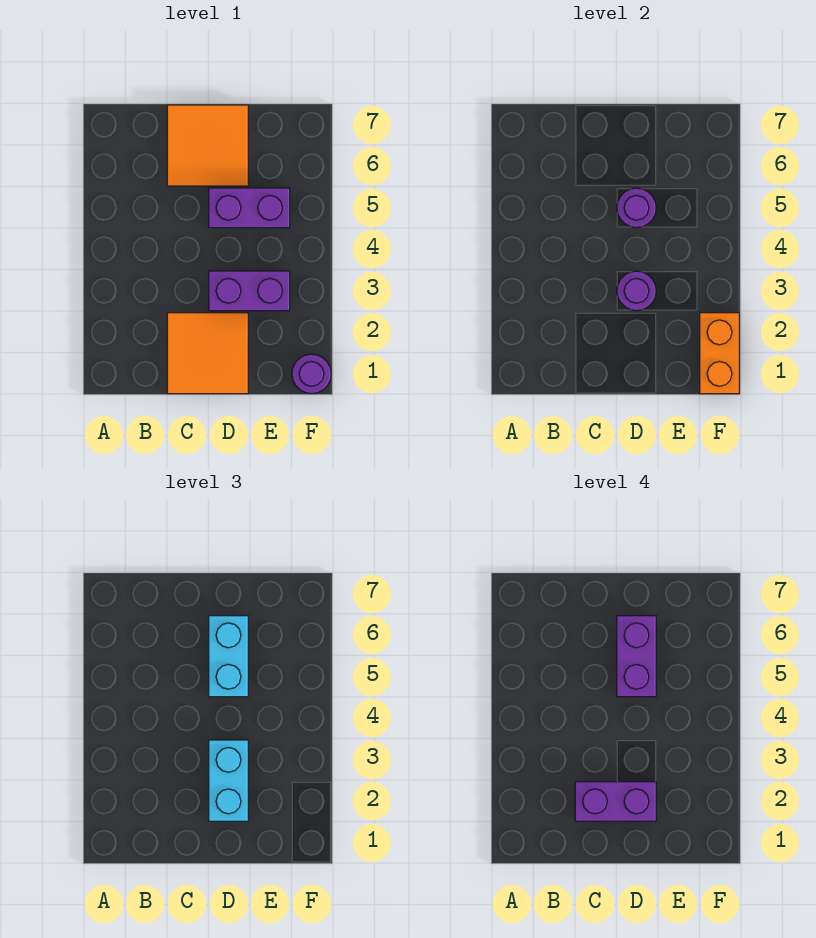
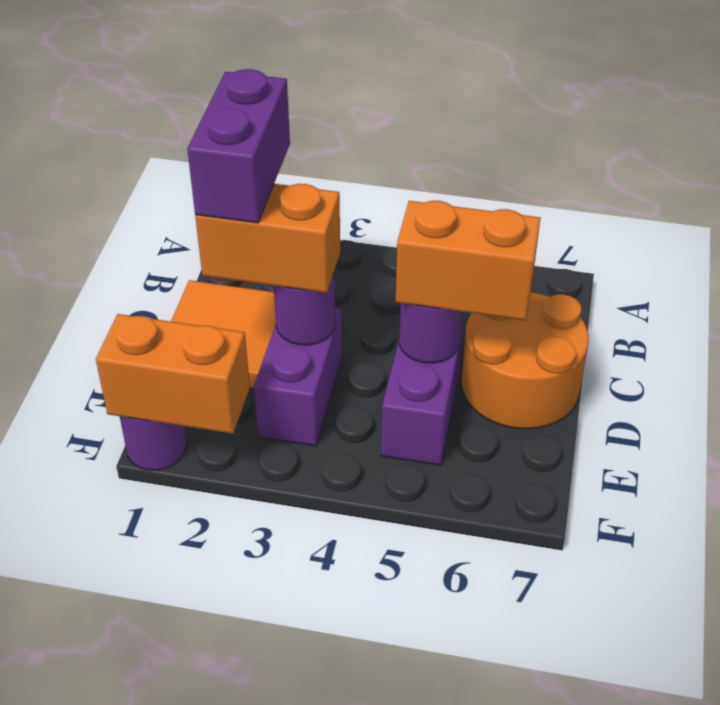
orange 2x2 tile [167,105,248,186] -> orange 2x2 round brick [462,292,589,429]
cyan 1x2 brick [209,740,248,821] -> orange 1x2 brick [195,184,341,293]
cyan 1x2 brick [209,616,248,697] -> orange 1x2 brick [396,201,540,320]
purple 1x2 brick [617,616,656,697] -> none

